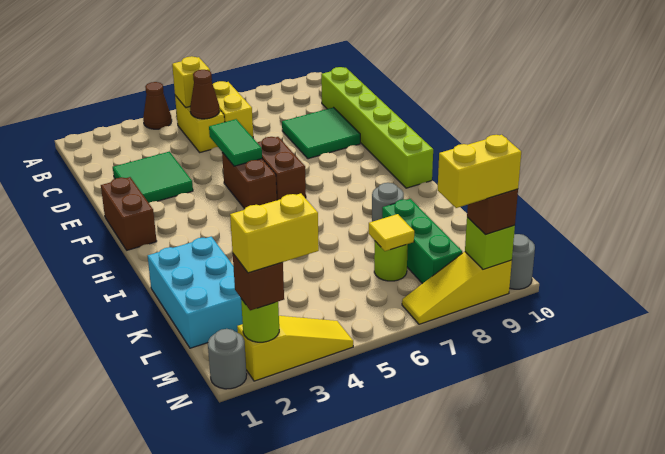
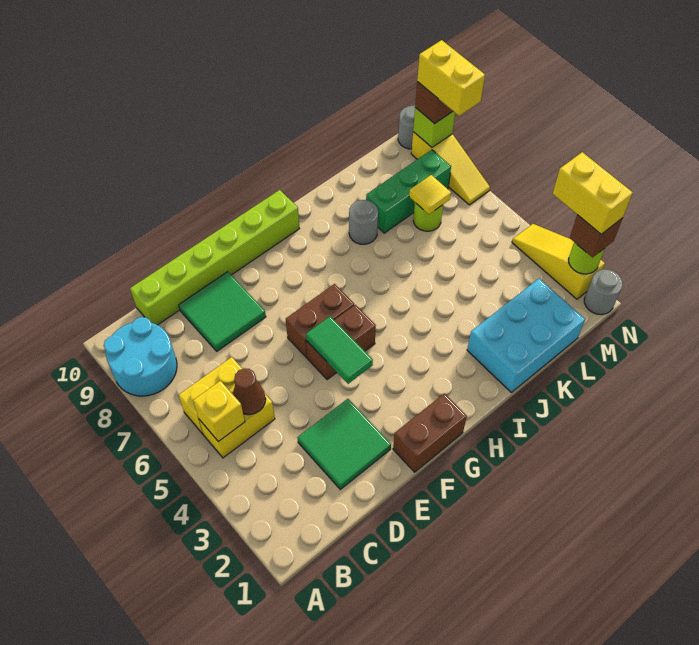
brown 1x1 cone [143,82,172,129] -> none
none -> cyan 2x2 round brick [104,317,177,396]
green 1x2 tile [209,119,262,166] -> green 1x2 tile turned to [306,316,373,384]

